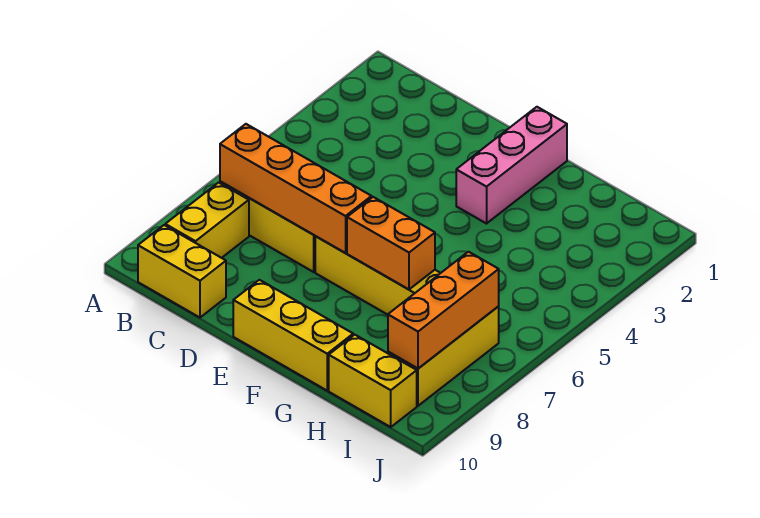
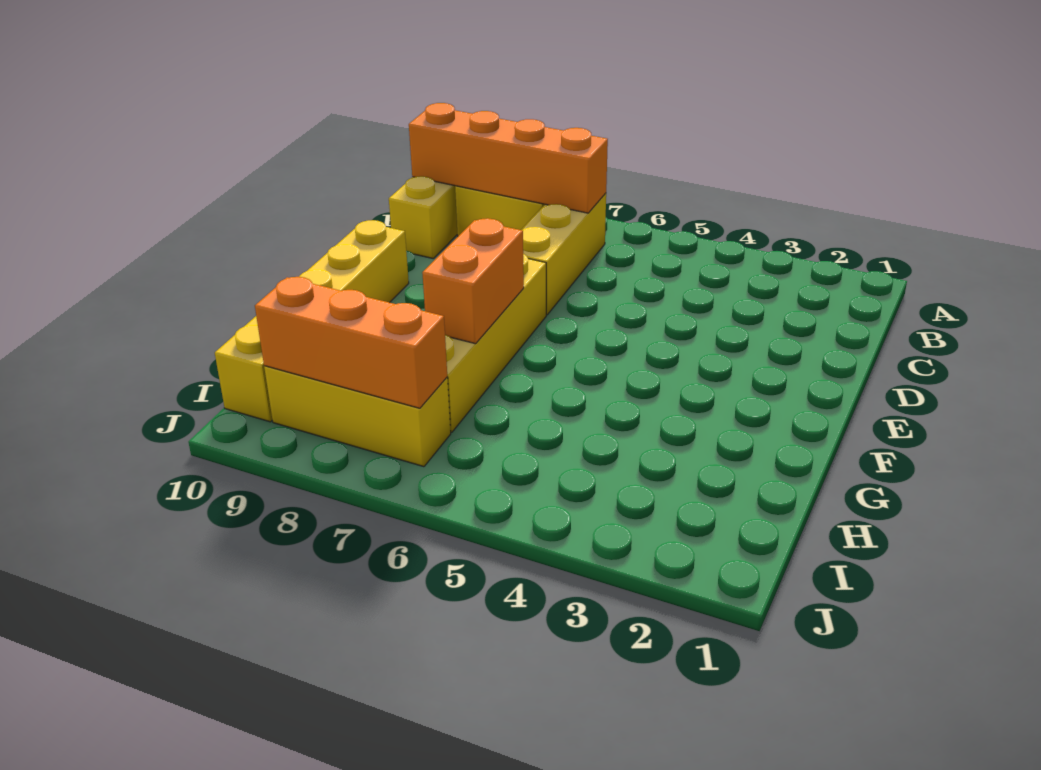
orange 1x4 brick [220,124,372,253] -> orange 1x4 brick turned to [409,103,608,213]
pink 1x3 brick [456,107,567,224] -> none

